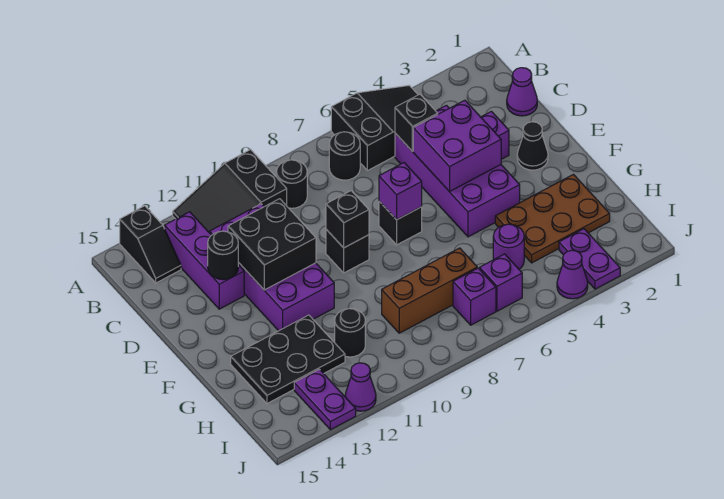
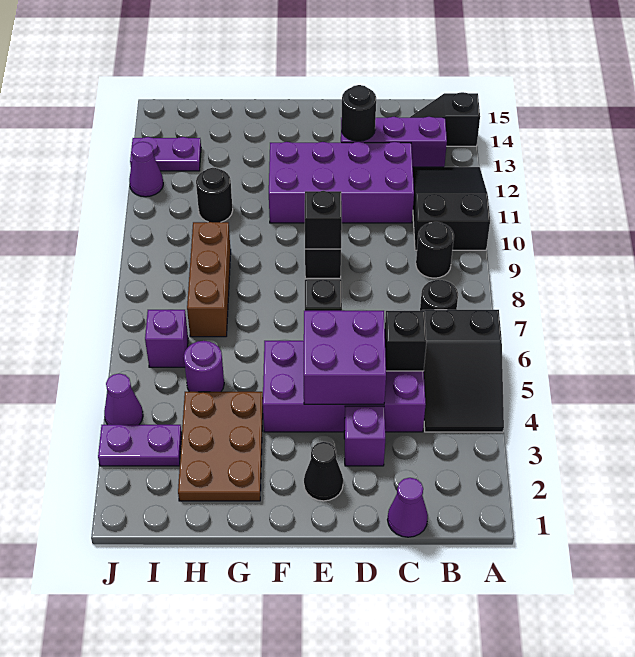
black 2x2 brick [228,199,316,290] -> none
purple 1x1 brick [379,163,422,220] -> none
black 2x3 plate [231,315,345,403] -> none
purple 1x1 brick [453,268,496,325] -> none

